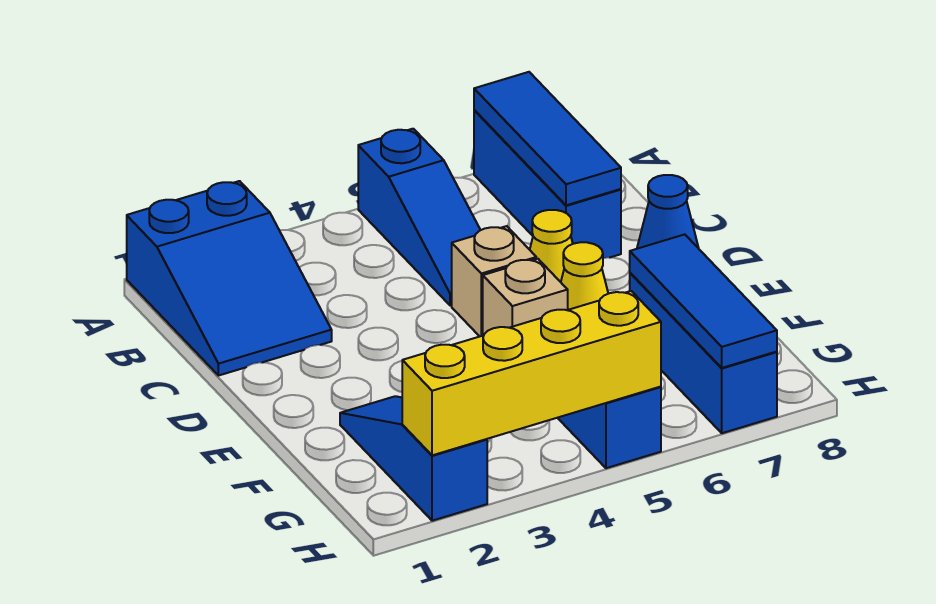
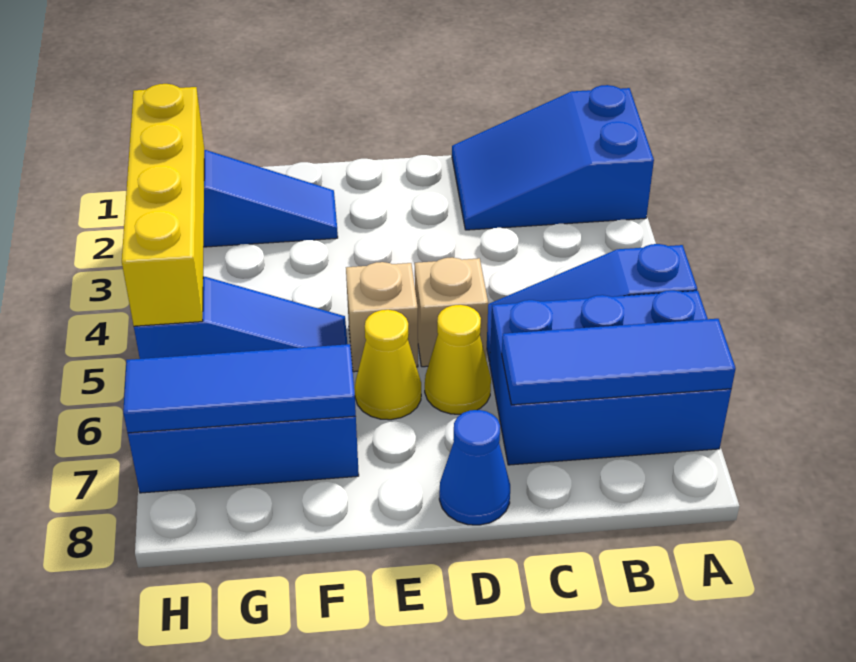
blue 1x3 brick [474,110,621,258] -> blue 2x3 brick [490,290,731,465]

